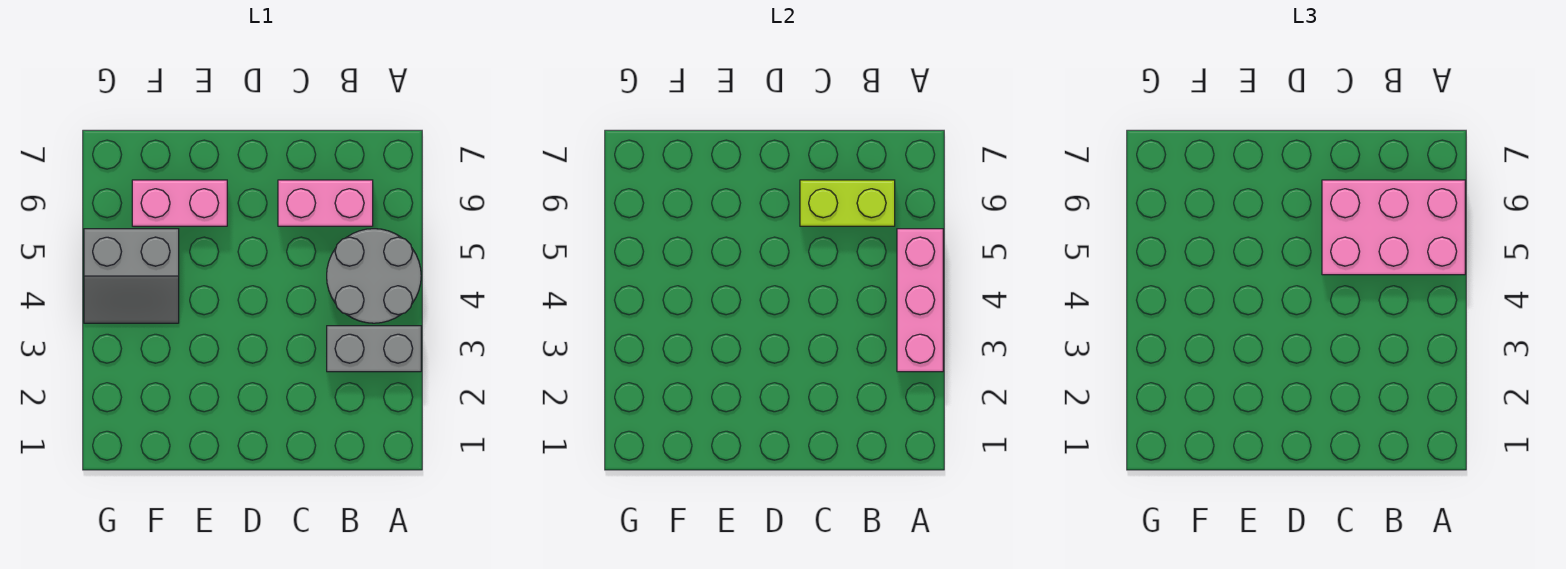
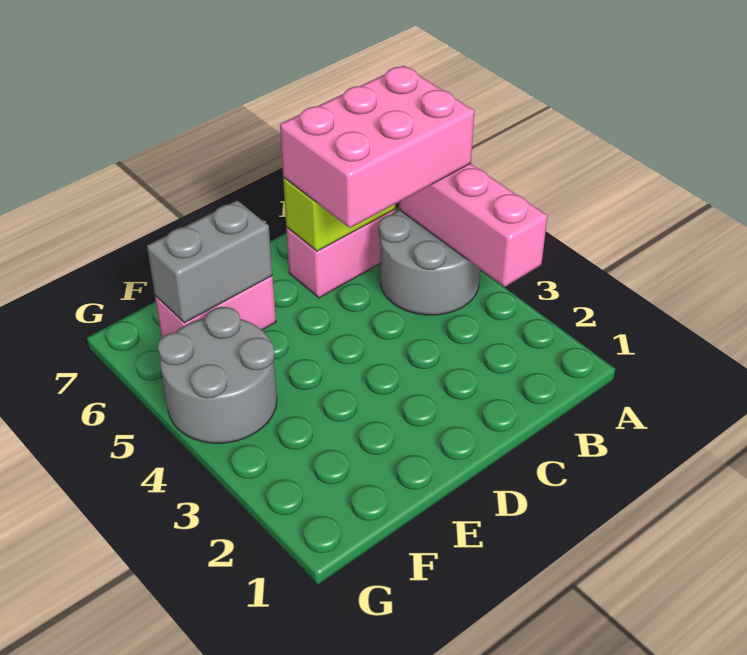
grey 1x2 brick [327,326,421,372] -> grey 1x2 brick moved to [147,200,272,323]
grey 2x2 slope [84,229,179,323] -> grey 2x2 round brick [158,307,277,443]

